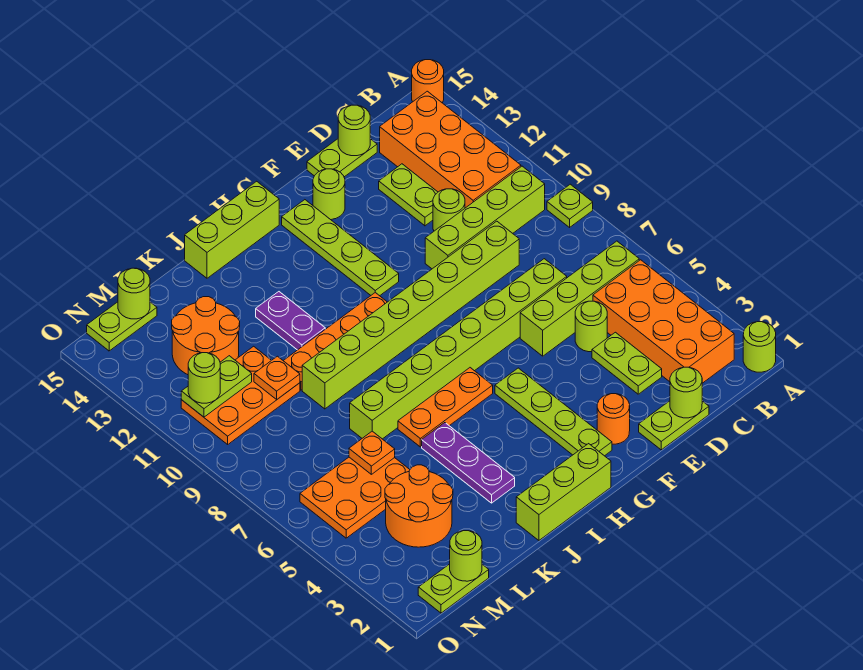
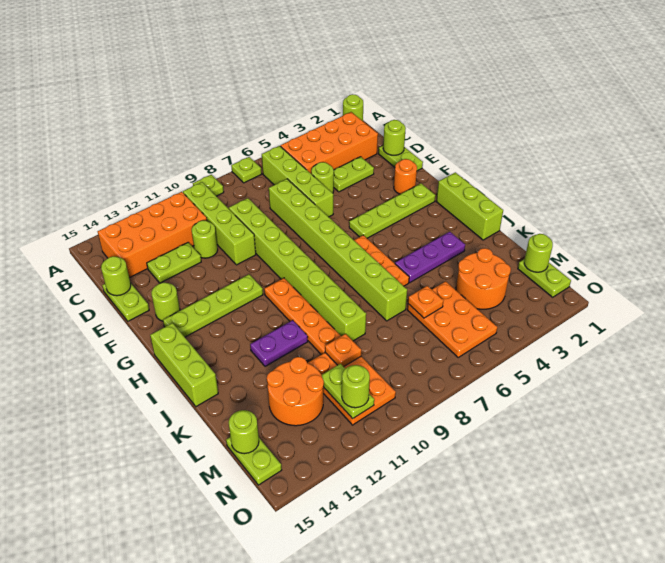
none -> lime 1x1 plate [231,157,262,183]
orange 1x1 round brick [412,60,444,103] -> none

